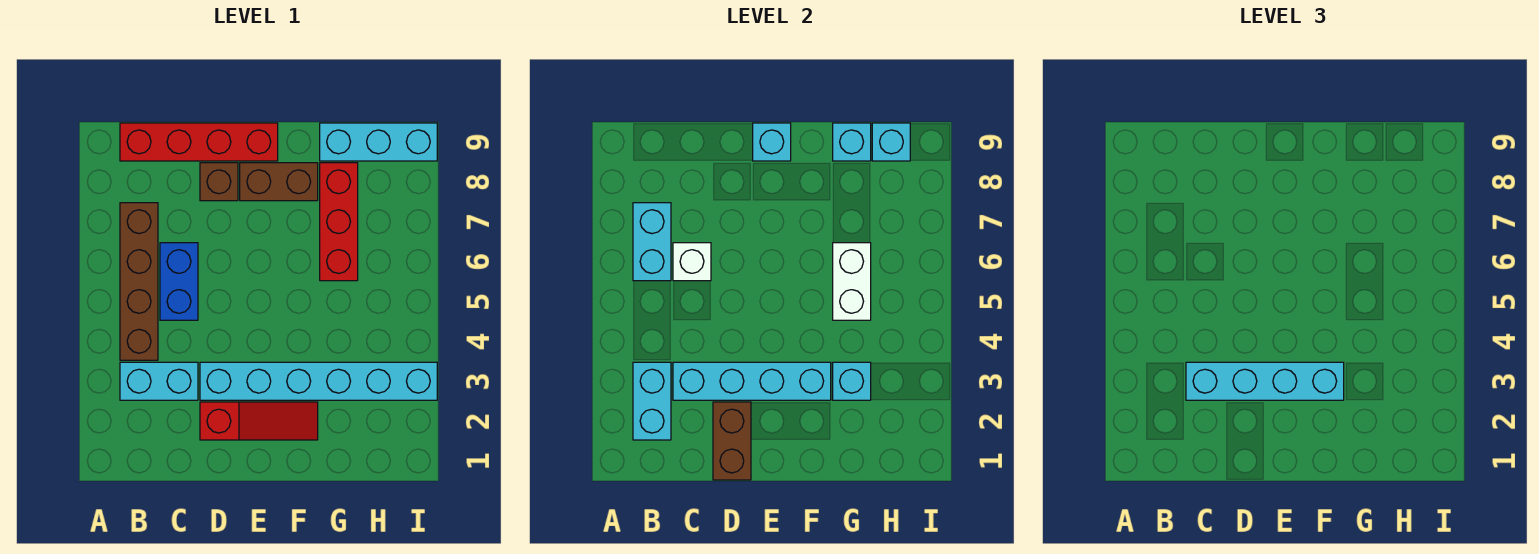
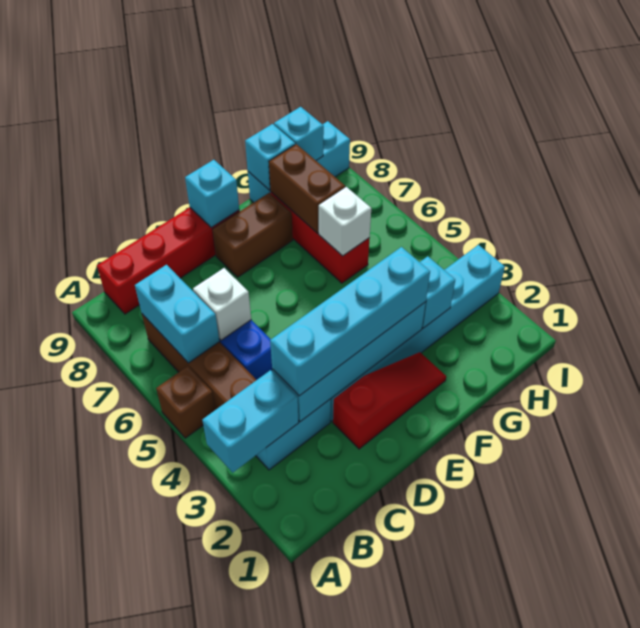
cyan 1x2 brick [633,362,671,440] -> cyan 1x2 brick turned to [202,370,299,473]
brown 1x2 brick [713,402,751,480] -> brown 1x2 brick moved to [269,144,345,233]
brown 1x1 brick [200,163,238,201] -> brown 1x1 brick moved to [156,366,215,438]
white 1x2 brick [833,243,871,320] -> white 1x1 brick [319,187,371,256]

